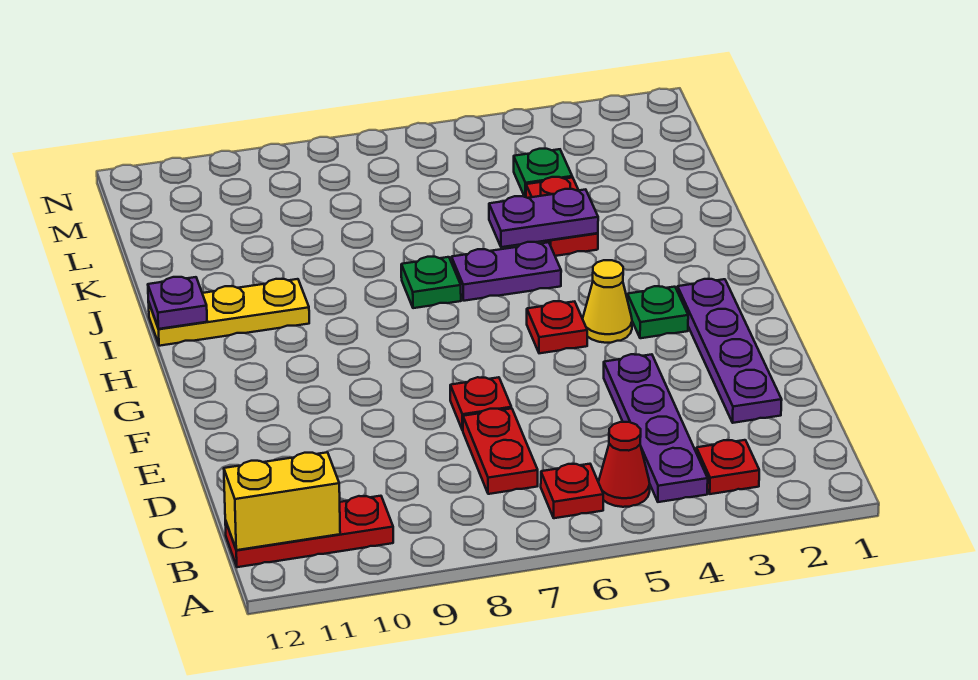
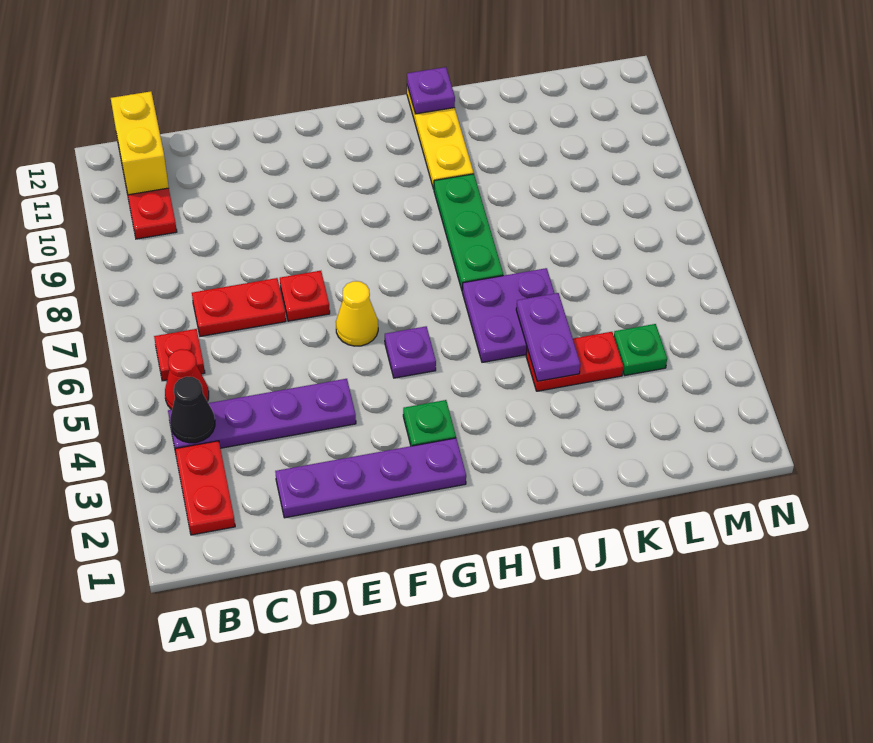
red 1x1 plate [696,440,759,494] -> red 1x2 plate [175,441,235,535]
none -> black 1x1 cone [170,377,215,443]
yellow 1x1 cone [583,260,632,343] -> yellow 1x1 cone moved to [336,281,378,346]
red 1x1 plate [527,301,587,353] -> purple 1x1 plate [385,326,436,378]
purple 1x2 plate [452,242,561,301] -> purple 2x2 plate [462,268,555,362]
green 1x1 plate [401,257,461,308] -> green 1x3 plate [434,174,503,290]

